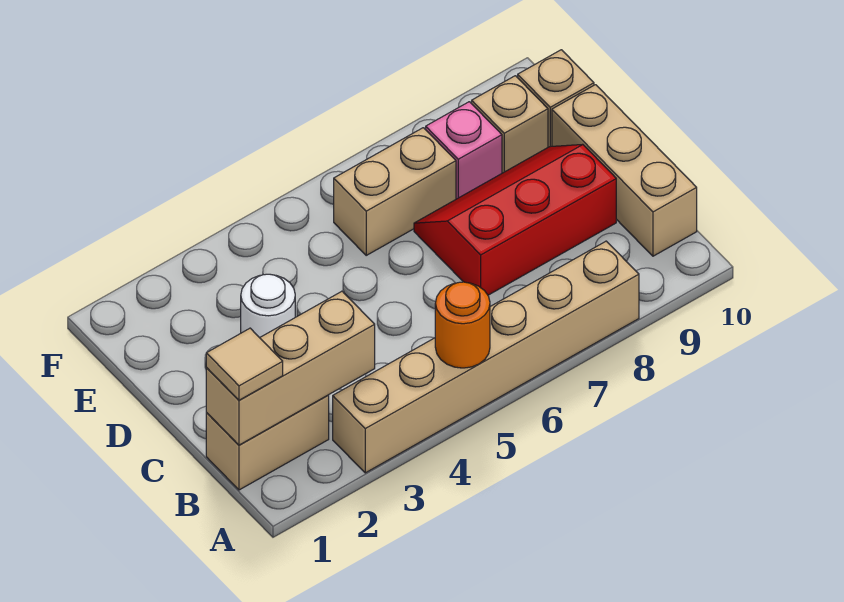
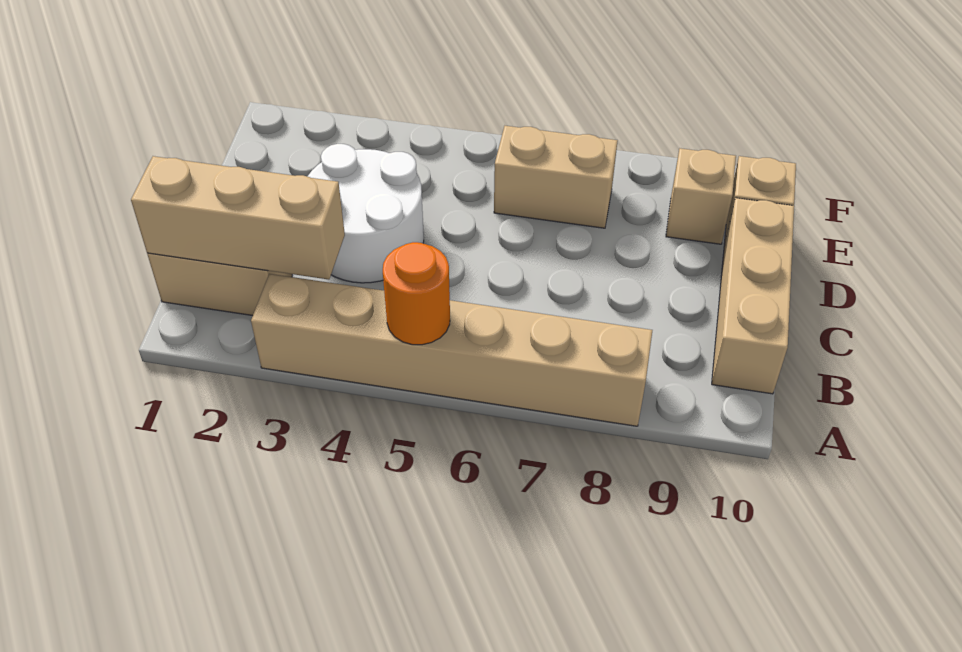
tan 1x1 tile [206,328,283,400] -> none
red 2x3 slope [414,145,616,295] -> none
white 1x1 round brick [241,274,295,338] -> white 2x2 round brick [307,144,424,283]
pink 1x1 brick [426,102,502,199] -> none

